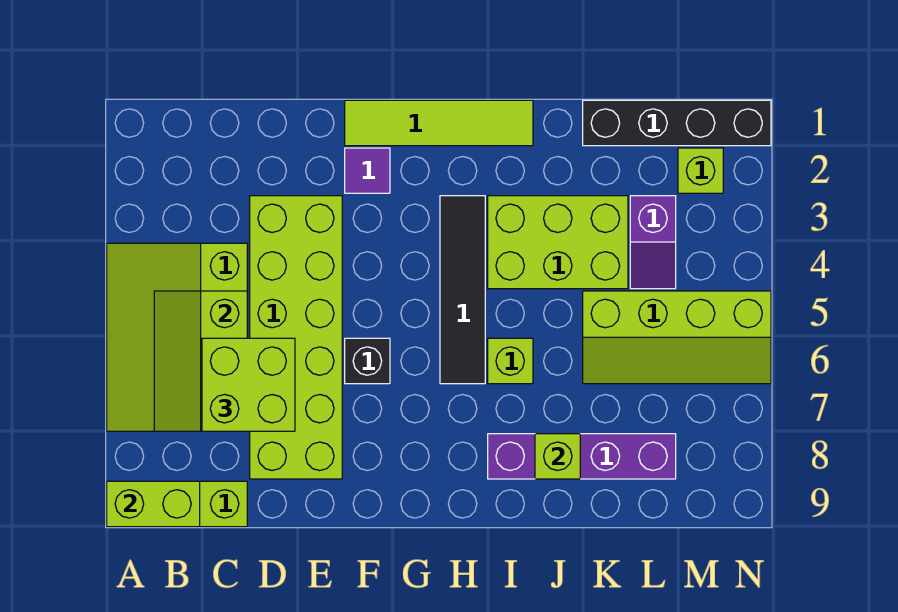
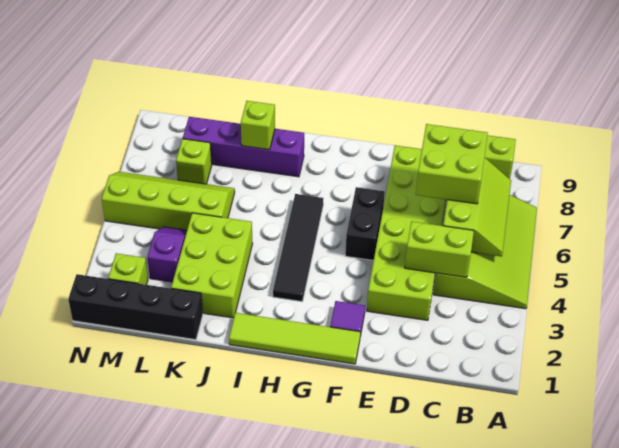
lime 1x2 brick [107,481,200,527] -> lime 1x2 brick moved to [405,221,474,277]
black 1x1 brick [345,338,390,384] -> black 1x2 brick [345,187,385,260]
lime 2x3 brick [488,196,628,289] -> lime 2x3 brick turned to [171,213,253,318]
lime 1x1 brick [488,338,533,384] -> lime 1x1 brick moved to [176,139,212,184]

